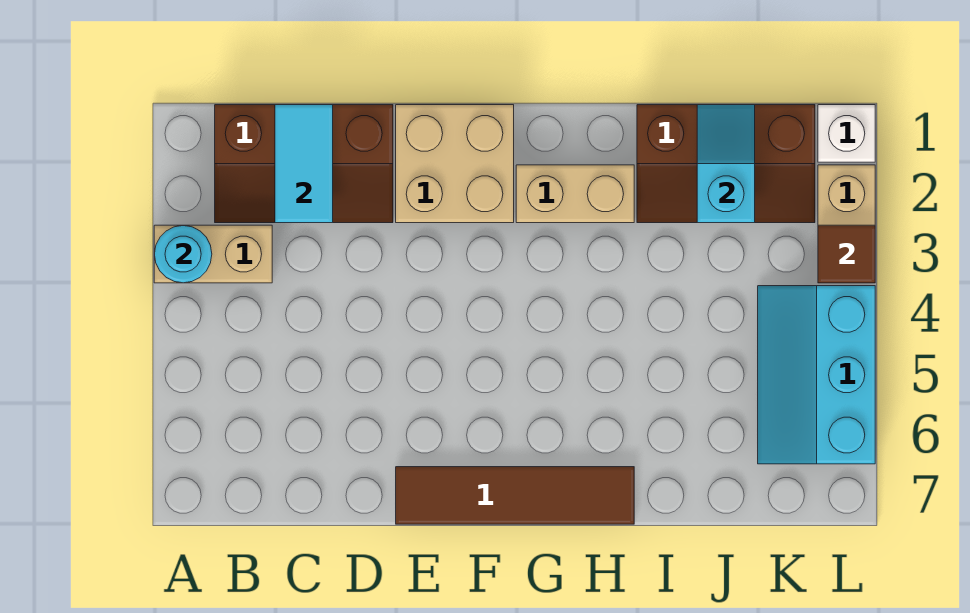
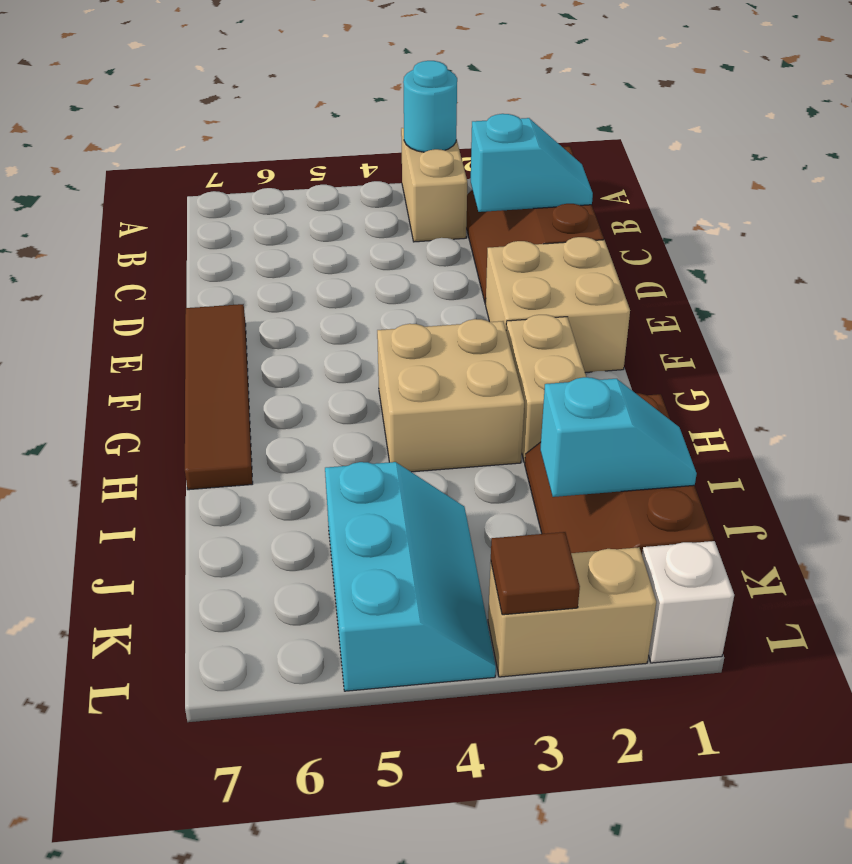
cyan 1x2 tile [275,105,333,223] -> cyan 1x2 slope [471,114,593,212]
none -> tan 2x2 brick [377,319,524,472]
cyan 2x3 slope [758,286,875,464] -> cyan 2x3 slope turned to [325,462,496,691]

